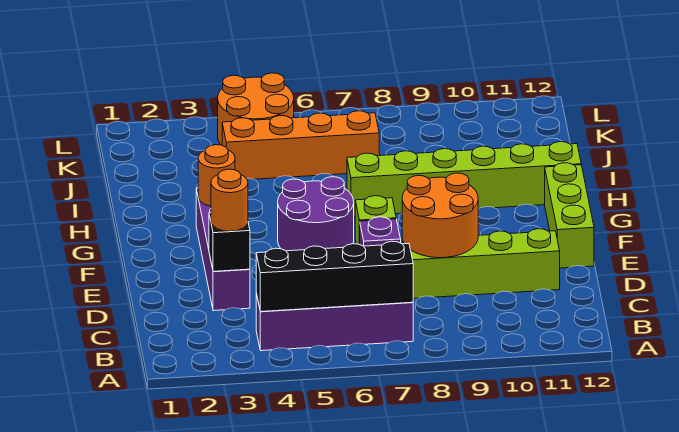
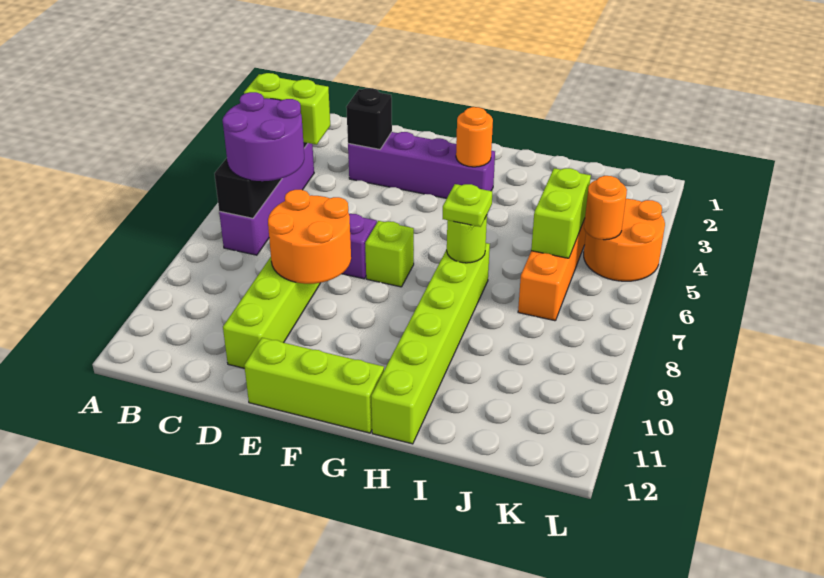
none -> lime 1x2 brick [244,73,330,145]
orange 1x1 round brick [211,169,248,231] -> orange 1x1 round brick moved to [584,176,627,240]
purple 2x2 round brick [278,177,354,251] -> purple 2x2 round brick moved to [223,92,304,181]
none -> lime 1x1 round brick [447,215,487,263]
none -> lime 1x1 plate [443,184,492,227]
none -> lime 1x2 brick [531,168,591,258]

